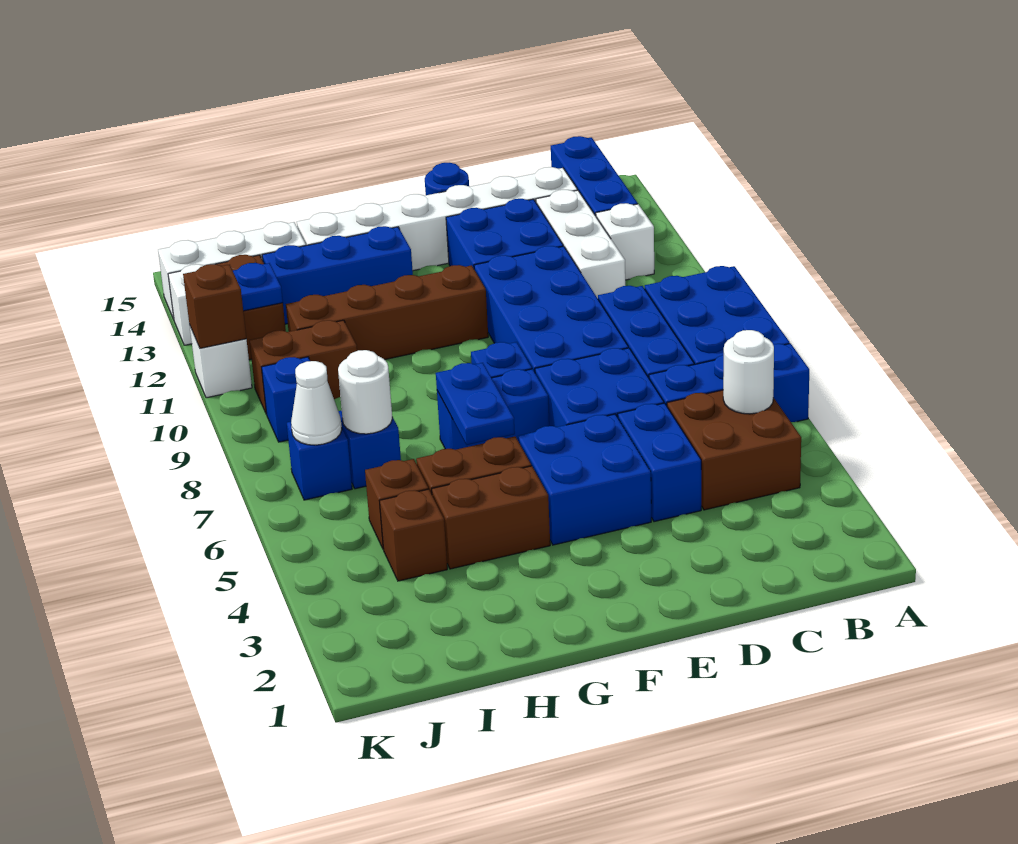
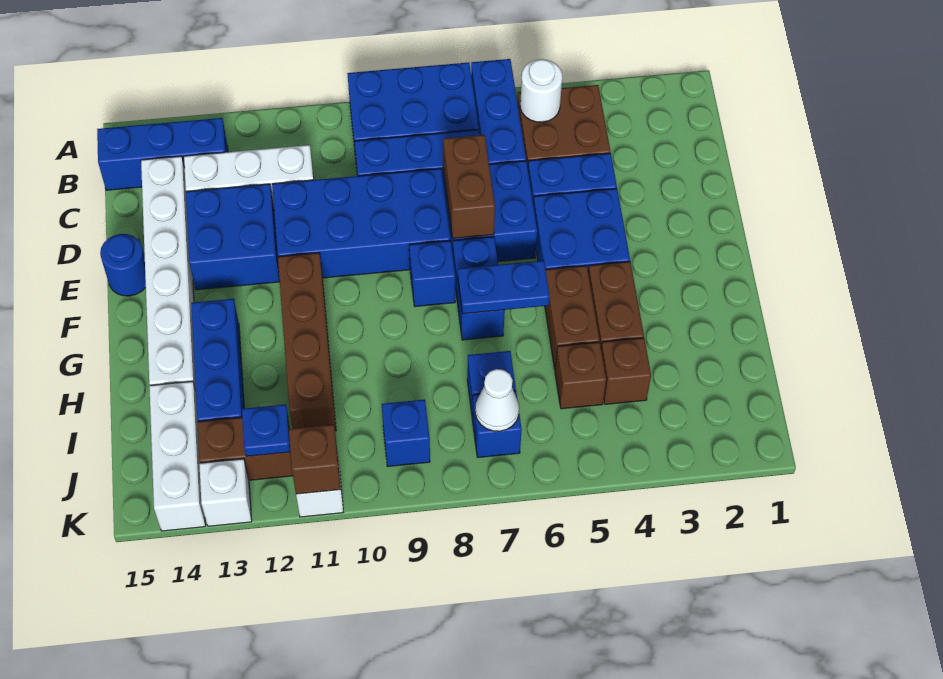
white 1x1 brick [596,203,654,280] -> none
white 1x1 round brick [338,350,392,434] -> none
brown 1x2 brick [250,320,357,414] -> brown 1x2 brick moved to [443,135,495,238]

